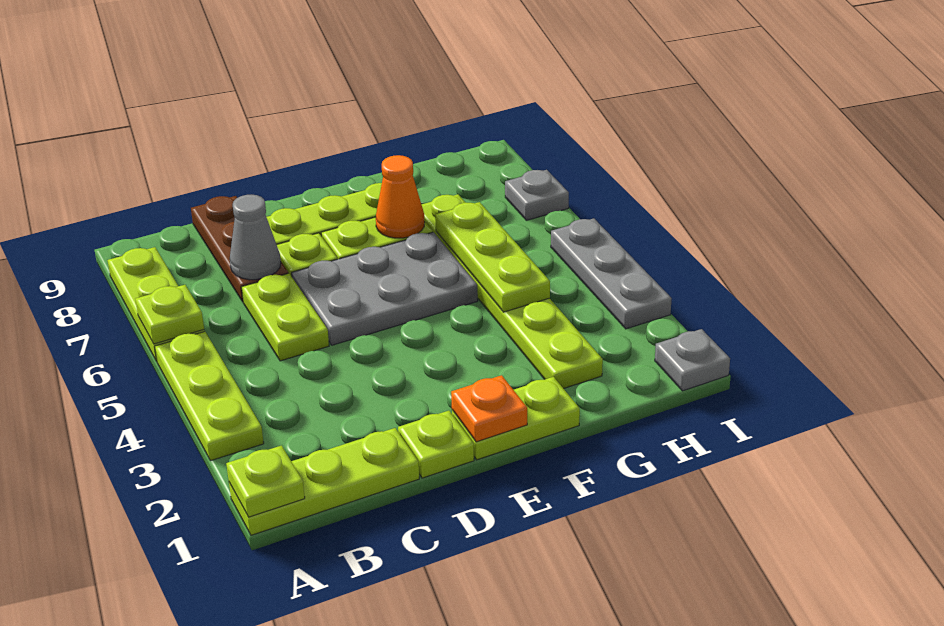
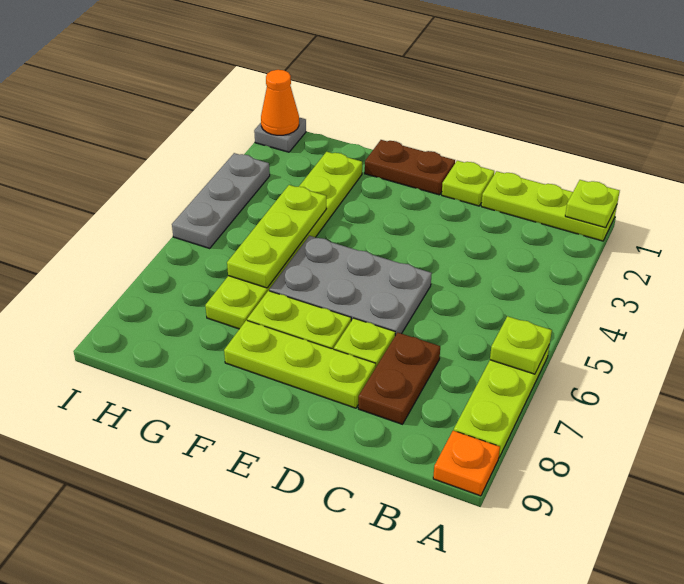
lime 1x3 plate [155,332,264,461] -> none
lime 1x2 plate [242,273,329,361] -> none
brown 1x3 plate [191,196,288,302] -> brown 1x2 plate [358,333,440,424]
grey 1x1 cone [230,195,281,280] -> none
lime 1x2 plate [452,377,580,460] -> brown 1x2 plate [365,140,455,195]
orange 1x1 plate [451,375,527,442] -> orange 1x1 plate moved to [433,431,500,496]
orange 1x1 cone [376,155,425,238] -> orange 1x1 cone moved to [261,70,299,135]
grey 1x1 plate [505,170,569,220] -> none

